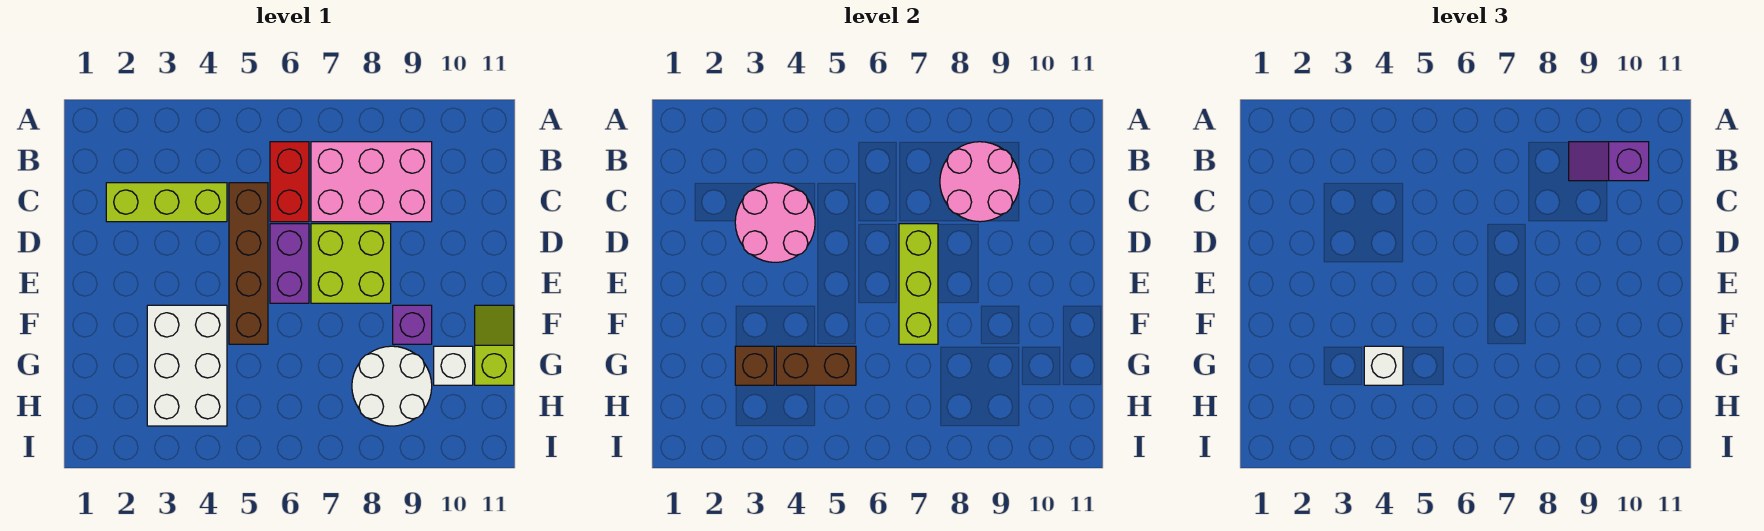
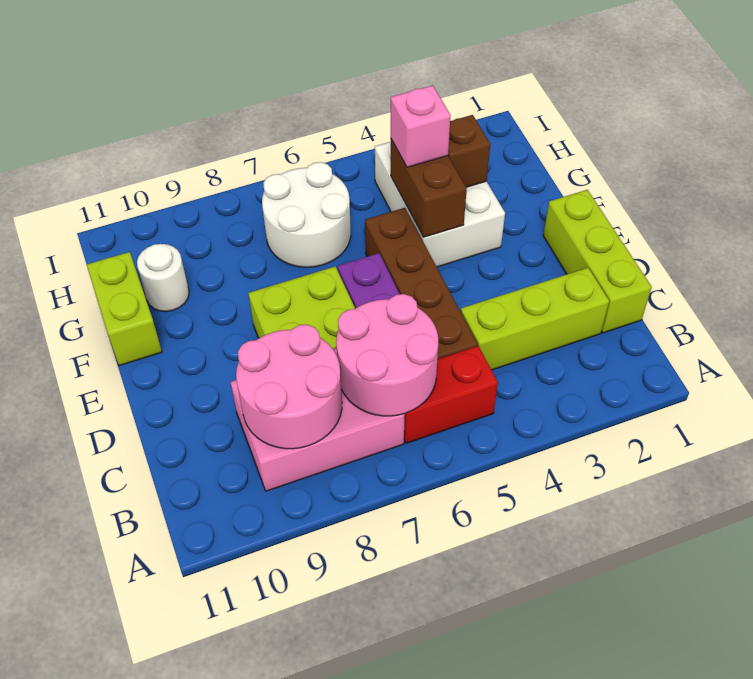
red 1x2 brick [270,142,309,222] -> red 1x2 brick turned to [404,346,498,443]
purple 1x2 slope [1569,142,1649,181] -> none
pink 2x2 round brick [735,183,815,262] -> pink 2x2 round brick moved to [336,294,438,416]
lime 1x3 brick [899,224,938,344] -> lime 1x3 brick moved to [543,190,652,333]
purple 1x1 brick [393,305,432,344] -> none
lime 1x2 slope [475,305,514,385] -> lime 1x2 brick [87,252,162,366]
brown 1x2 brick [776,346,856,385] -> brown 1x2 brick turned to [391,139,467,237]
white 1x1 brick [1364,346,1403,385] -> pink 1x1 brick [391,85,451,167]
white 2x2 round brick [352,346,432,426] -> white 2x2 round brick moved to [262,162,351,267]
white 1x1 brick [434,346,473,385] -> white 1x1 round brick [137,244,189,312]

